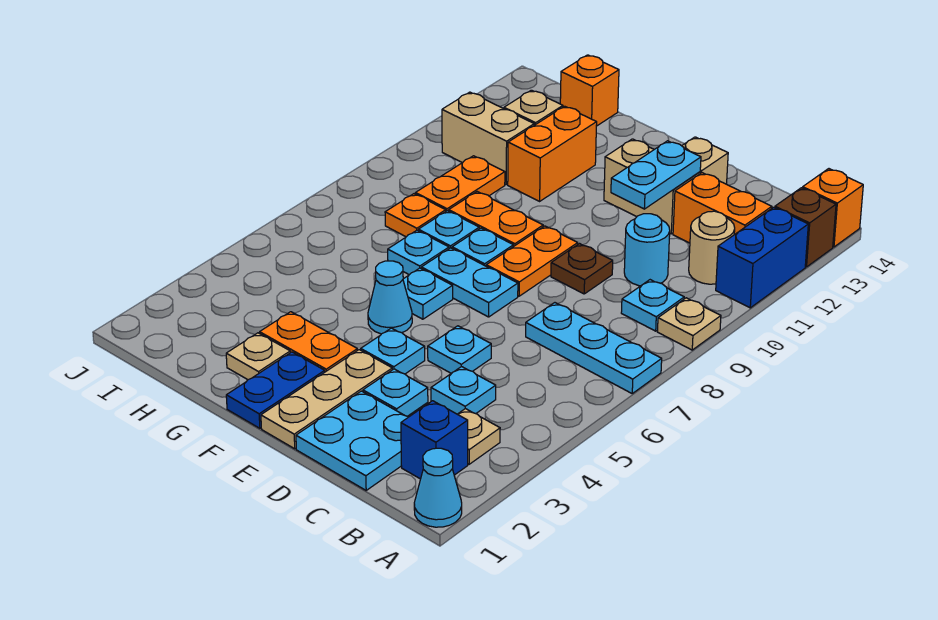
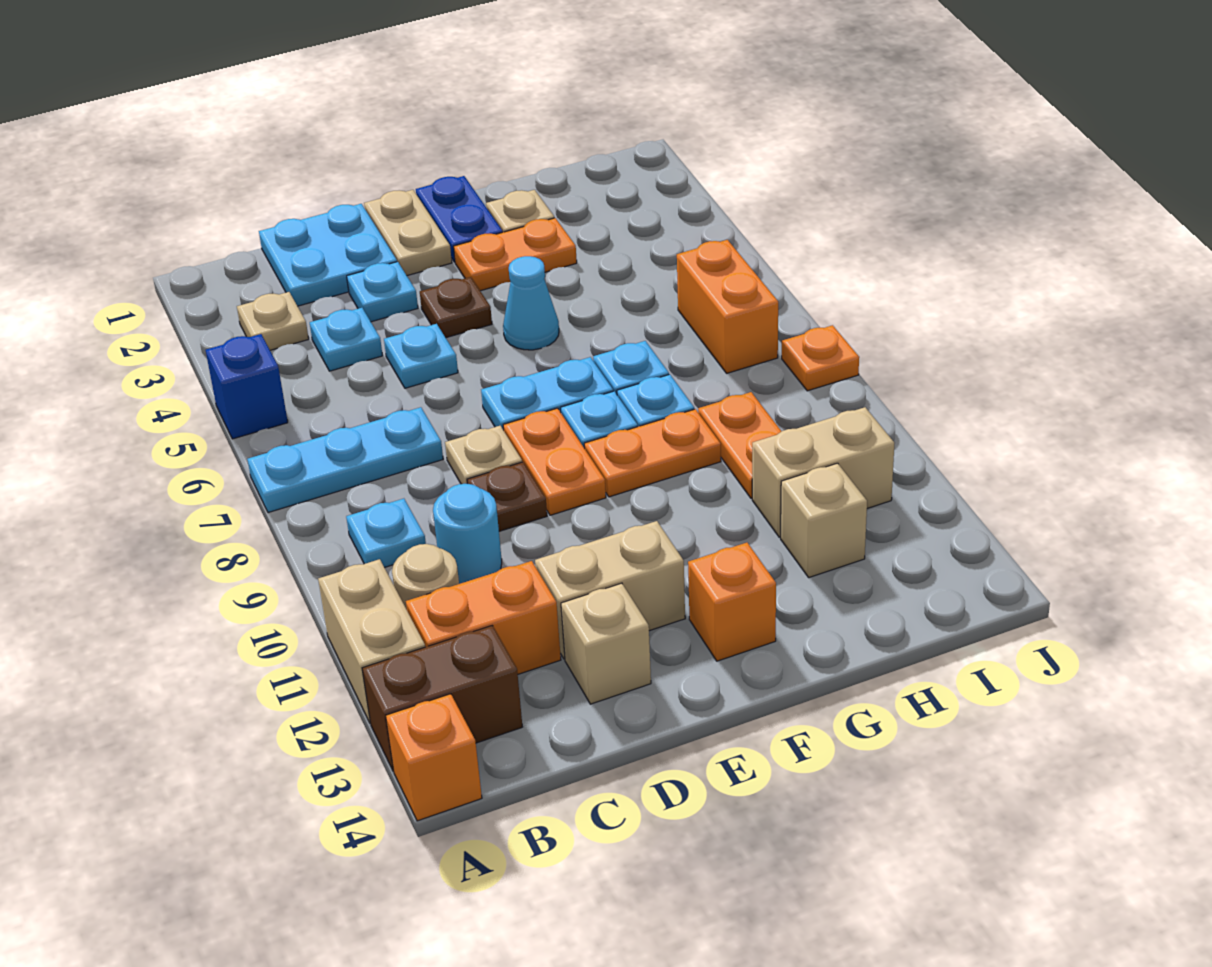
cyan 1x1 cone [414,448,462,527] -> none
tan 1x1 plate [658,298,721,350] -> tan 1x1 plate moved to [445,426,522,484]
blue 1x2 brick [716,207,808,308] -> tan 1x2 brick [318,559,425,724]
brown 1x1 brick [775,188,836,267] -> brown 1x2 brick [362,626,522,771]
blue 1x1 brick [401,401,468,479] -> blue 1x1 brick moved to [206,334,288,439]
cyan 1x2 plate [611,141,701,209] -> none
tan 1x3 plate [261,350,392,449] -> tan 1x2 plate [364,190,452,276]
cyan 1x1 plate [361,328,425,374] -> brown 1x1 plate [420,277,492,338]
cyan 1x1 plate [403,268,453,319] -> none
orange 1x2 brick [508,106,597,201] -> orange 1x2 brick moved to [677,240,778,373]
orange 1x1 plate [385,194,446,237] -> orange 1x1 plate moved to [782,325,859,391]
orange 1x1 brick [560,55,619,126] -> orange 1x1 brick moved to [688,543,776,661]

